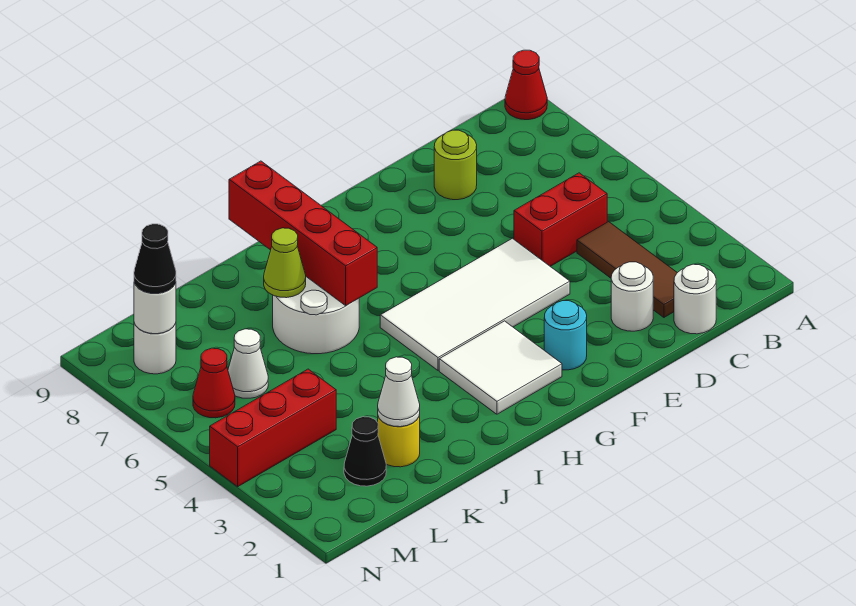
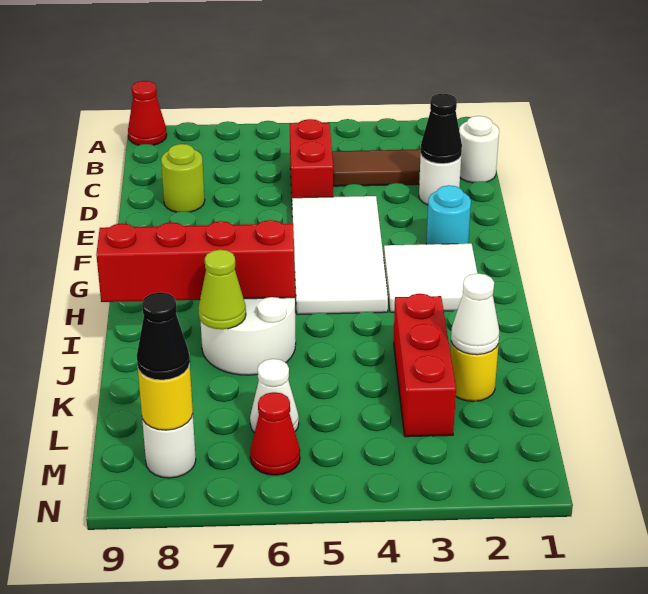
black 1x1 cone [344,417,386,486] -> black 1x1 cone moved to [421,94,462,164]
red 1x3 brick [210,369,336,487] -> red 1x3 brick moved to [394,293,456,437]
white 1x1 round brick [134,283,176,334] -> yellow 1x1 round brick [138,364,193,430]

